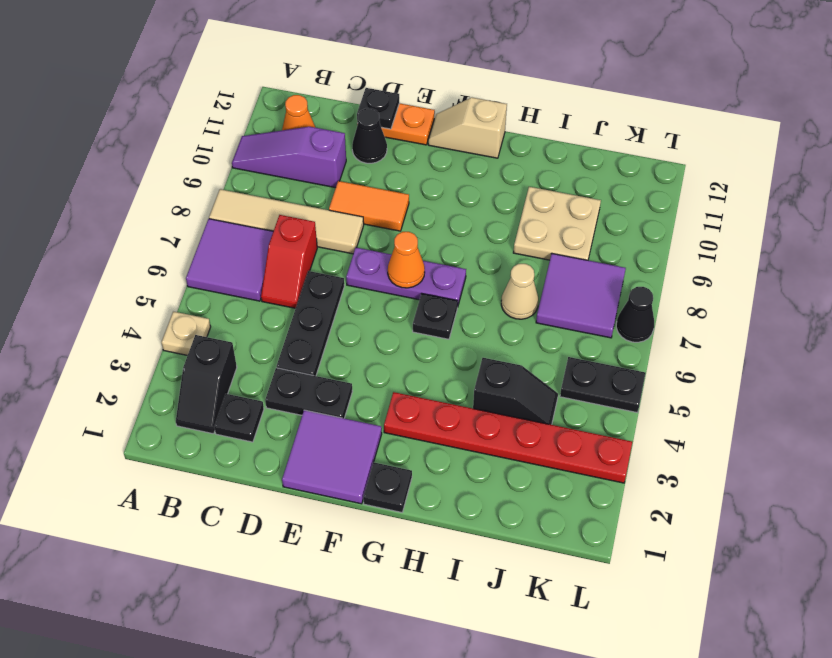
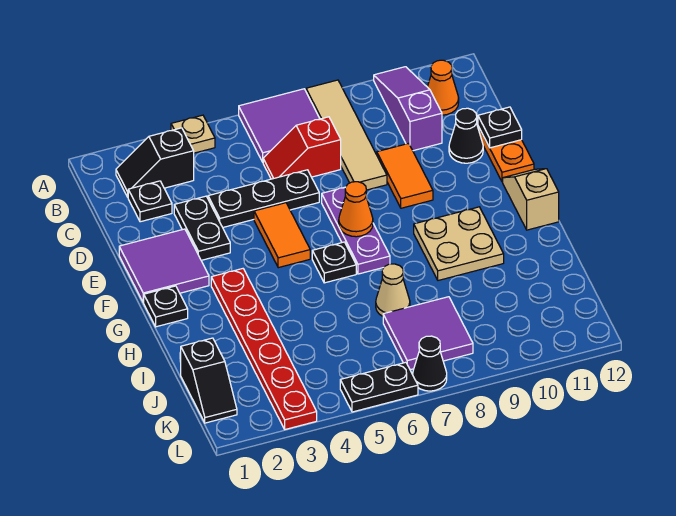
none -> orange 1x2 tile [254,203,310,268]
black 1x2 slope [473,358,558,425] -> black 1x2 slope moved to [181,338,237,423]
tan 2x2 plate [513,187,601,260] -> tan 2x2 plate moved to [414,207,504,280]
black 1x2 plate [560,357,646,413] -> black 1x2 plate turned to [340,362,418,412]

